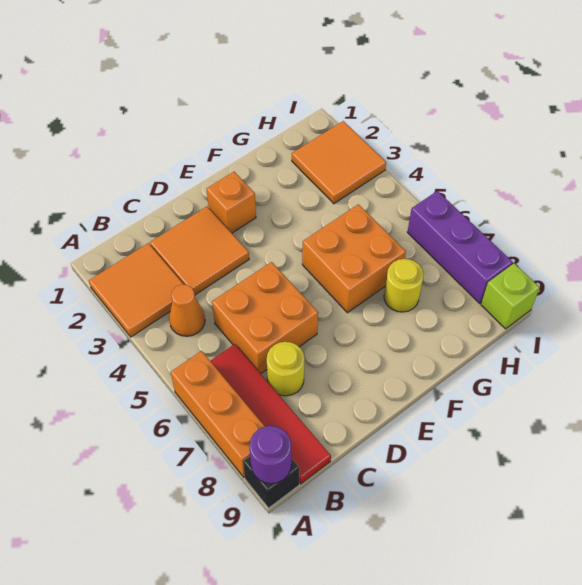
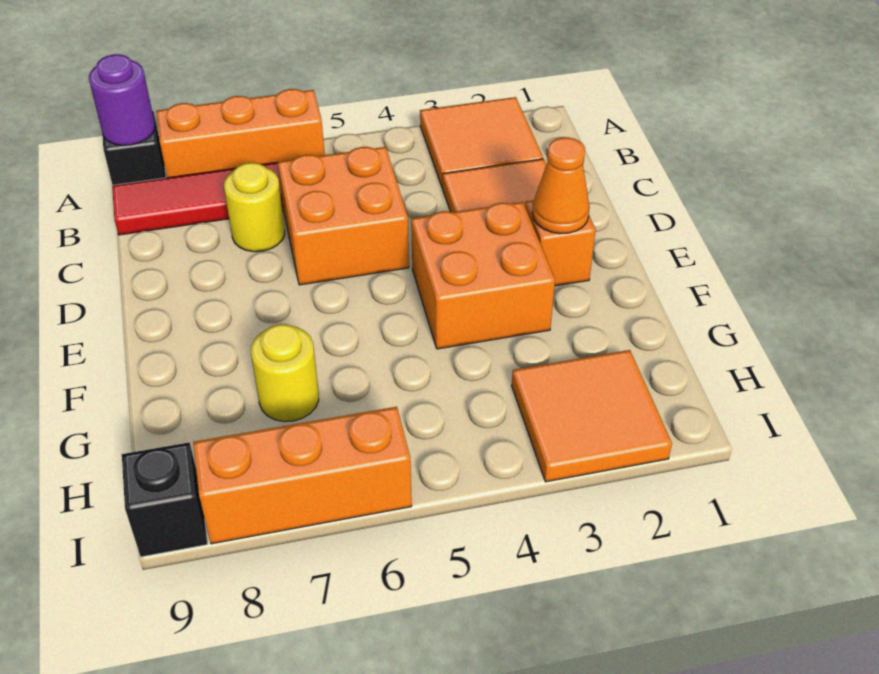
orange 1x1 cone [169,285,205,336] -> orange 1x1 cone moved to [532,137,590,234]
orange 2x2 brick [302,204,406,313] -> orange 2x2 brick moved to [411,202,555,349]
purple 1x3 brick [407,191,513,303] -> orange 1x3 brick [193,407,412,544]
lime 1x1 brick [481,263,540,329] -> black 1x1 brick [122,442,207,557]

